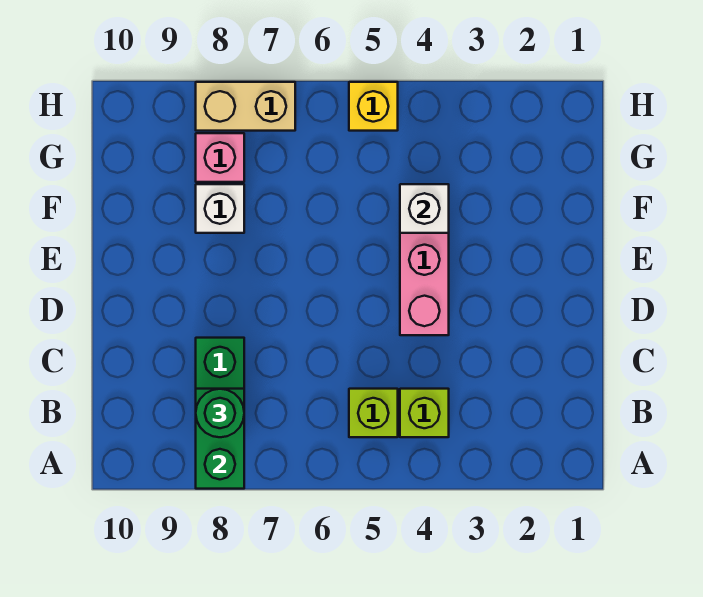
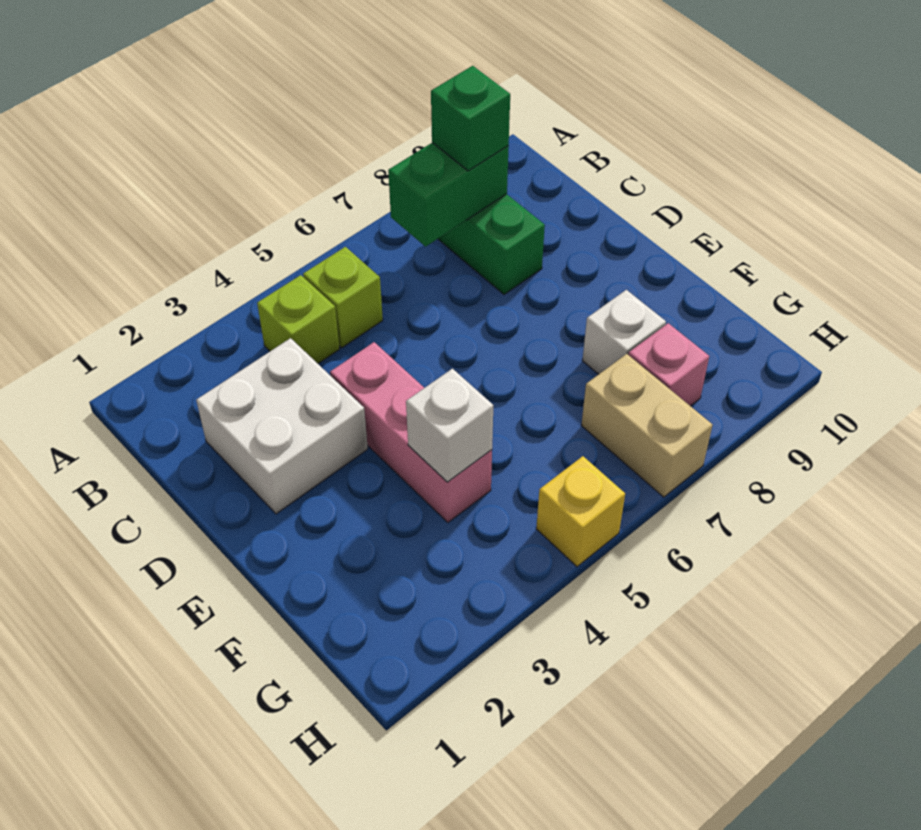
green 1x2 brick [196,389,244,489] -> green 1x2 brick turned to [388,143,509,247]
green 1x1 round brick [196,389,244,437] -> green 1x1 brick [431,66,510,171]
none -> white 2x2 brick [196,338,368,514]
tan 1x2 brick [196,82,295,131] -> tan 1x2 brick turned to [581,354,713,497]

